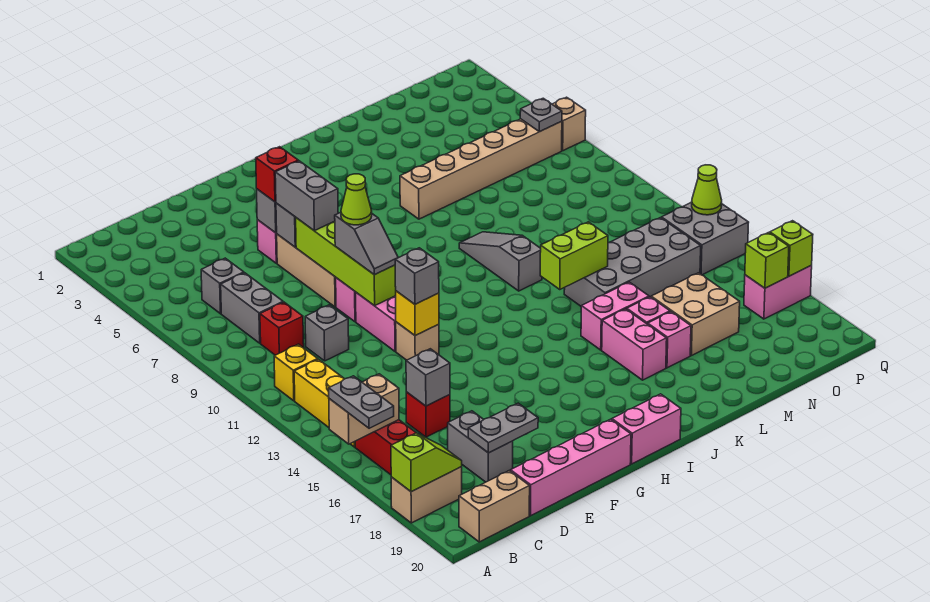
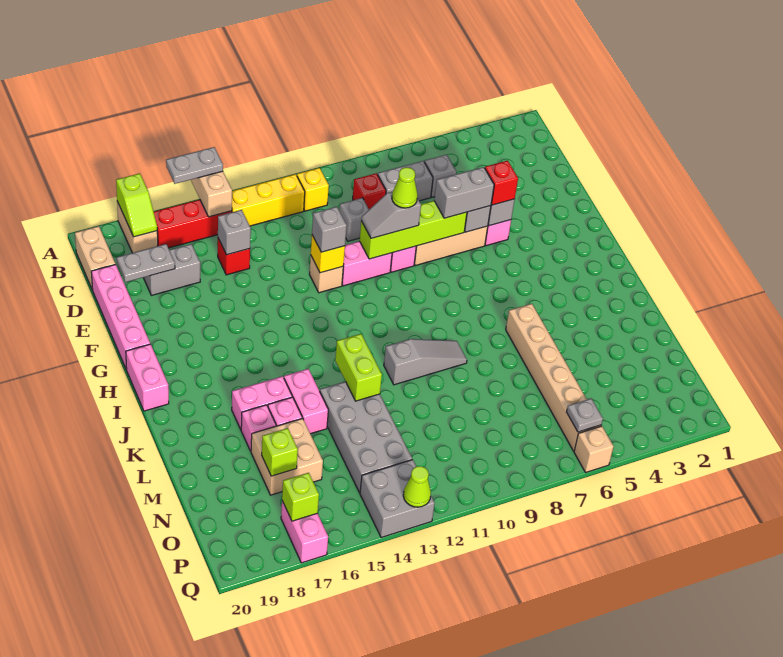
grey 1x2 plate [468,403,538,453] -> grey 1x2 plate turned to [117,244,175,282]
lime 1x1 brick [770,221,813,276] -> lime 1x1 brick moved to [262,428,298,476]

